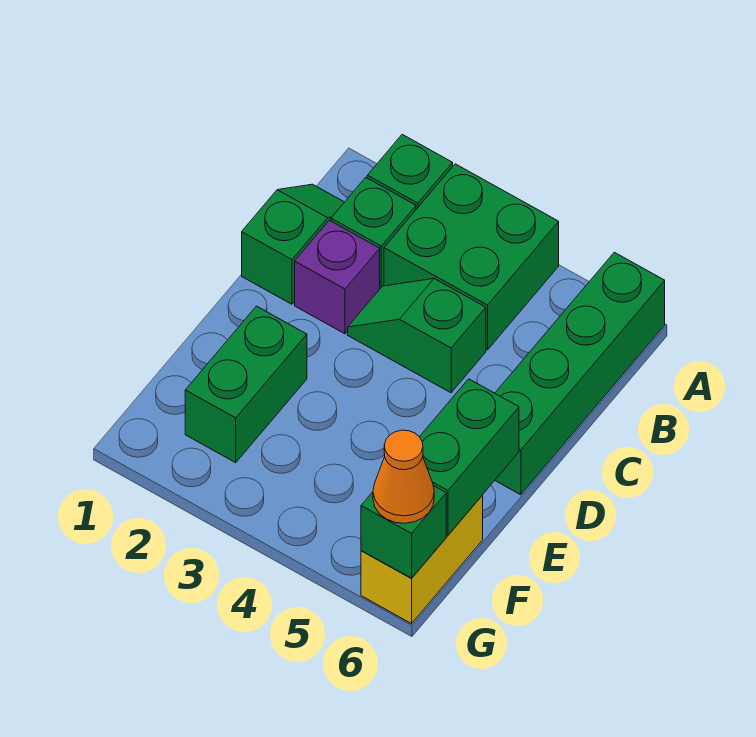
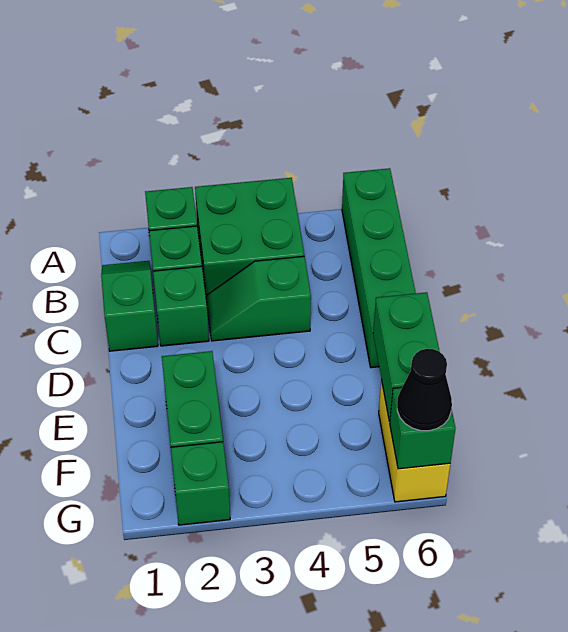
purple 1x1 brick [295,220,380,334] -> green 1x1 brick [153,266,209,346]
none -> green 1x1 brick [171,442,230,525]
orange 1x1 cone [373,430,434,523] -> black 1x1 cone [397,349,452,431]

